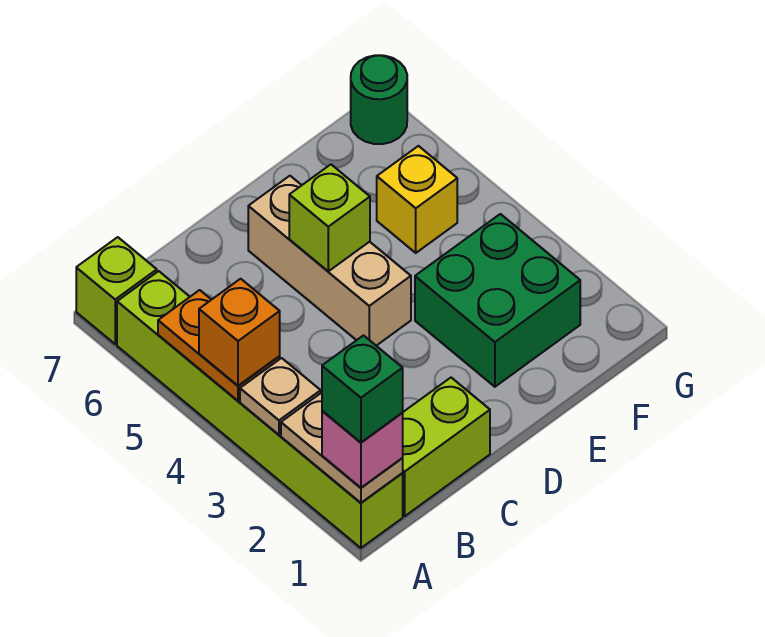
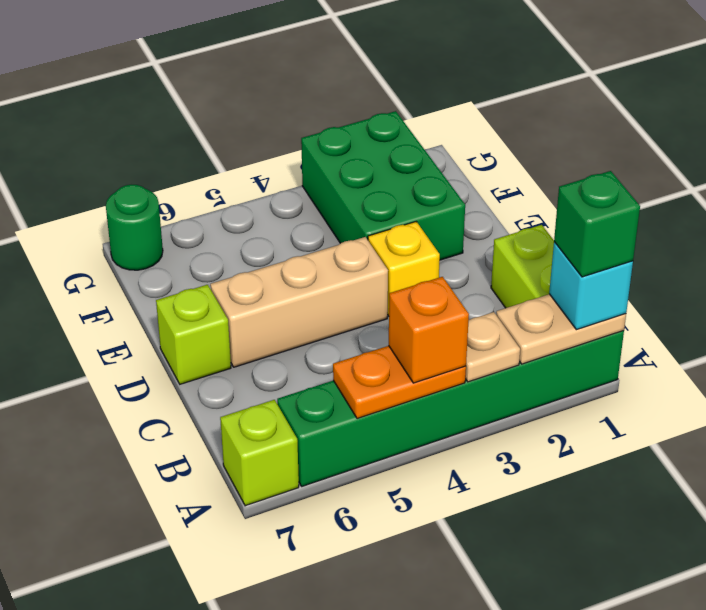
lime 1x6 brick [117,271,403,548] -> green 1x6 brick [277,331,624,486]
pink 1x1 brick [322,411,403,488] -> cyan 1x1 brick [549,242,633,330]
lime 1x1 brick [289,165,370,271] -> lime 1x1 brick moved to [156,285,231,384]
green 2x2 brick [415,214,580,387] -> green 2x3 brick [301,111,465,260]
yellow 1x1 brick [377,146,457,253] -> yellow 1x1 brick moved to [368,222,440,316]

